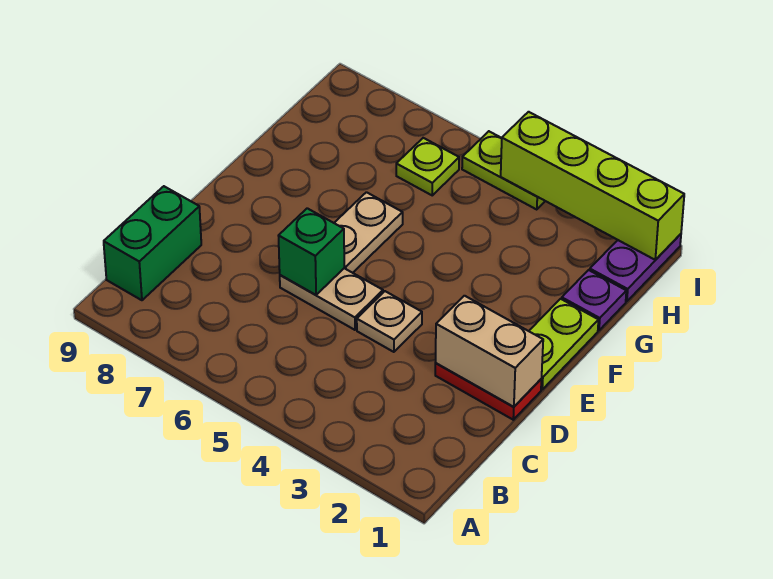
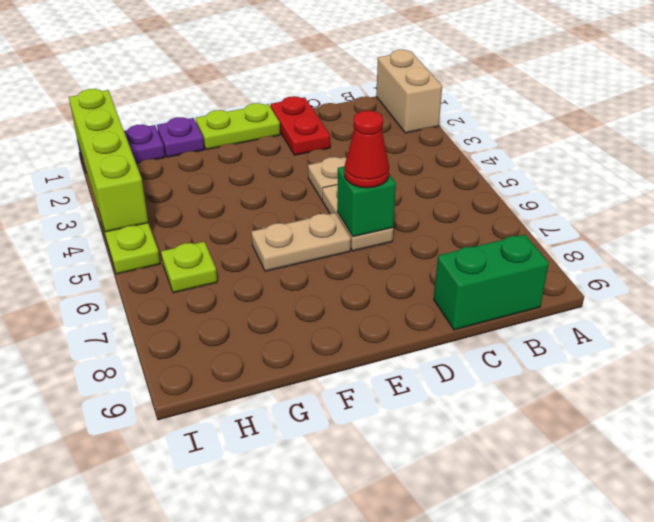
tan 1x2 brick [435,296,543,407] -> tan 1x2 brick moved to [376,50,442,133]
none -> red 1x1 cone [344,111,389,188]

